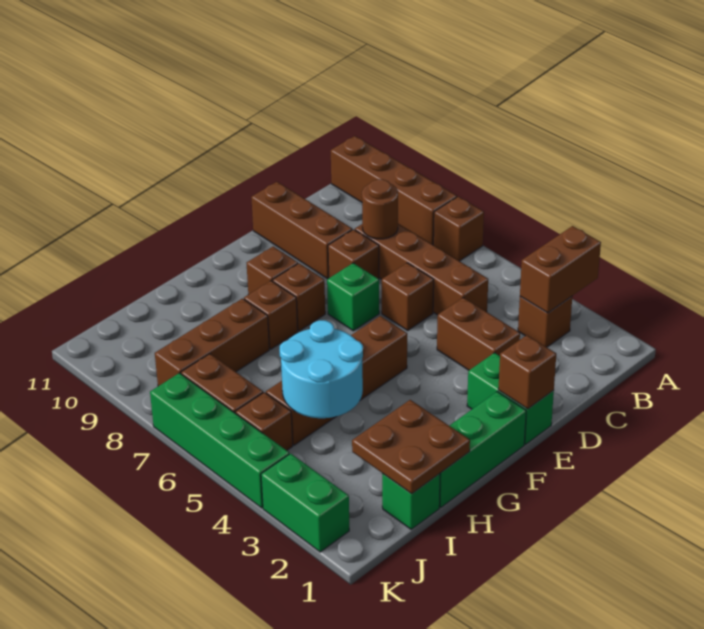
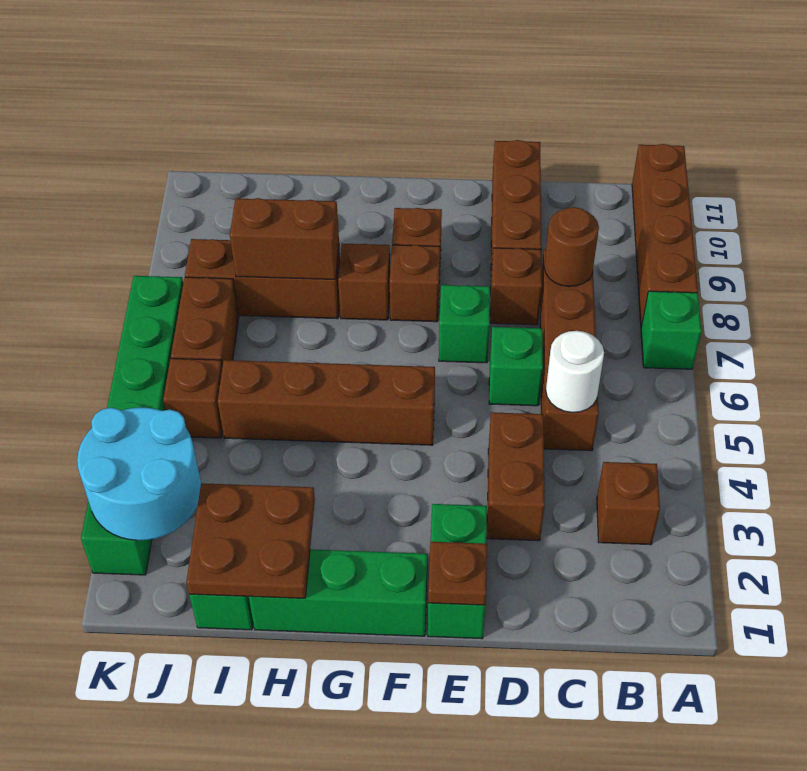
brown 1x2 brick [520,226,601,313] -> brown 1x2 brick moved to [230,198,339,280]
brown 1x1 brick [433,197,484,261] -> green 1x1 brick [641,291,701,369]
none -> white 1x1 round brick [546,331,604,413]
brown 1x1 brick [382,263,434,330] -> green 1x1 brick [489,327,543,406]
brown 1x1 brick [498,335,556,409] -> brown 1x1 plate [428,542,487,605]
cyan 2x2 round brick [280,320,363,418] -> cyan 2x2 round brick moved to [77,408,201,540]

